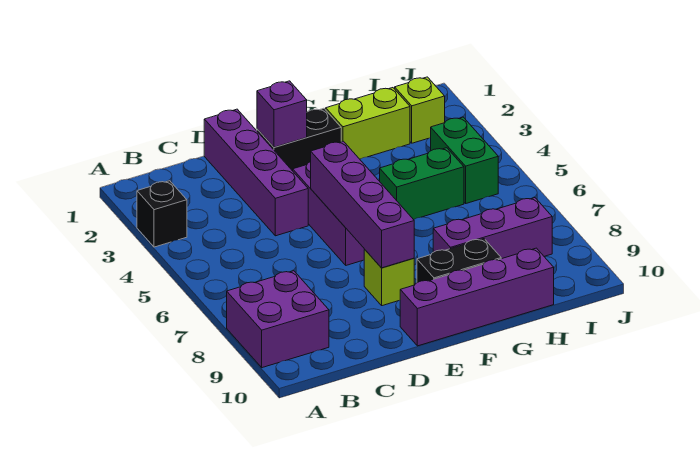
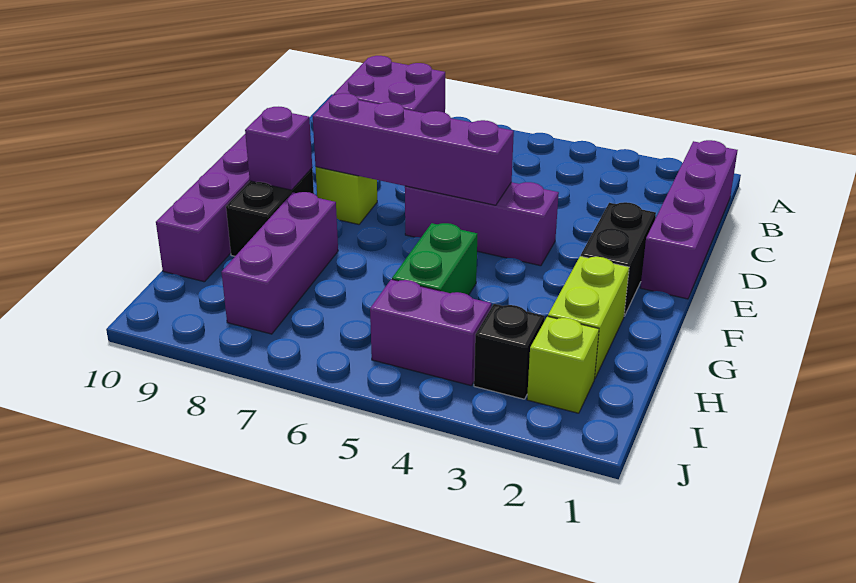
black 1x1 brick [137,181,187,247] -> black 1x1 brick moved to [474,304,545,399]
purple 1x4 brick [204,109,308,236] -> purple 1x4 brick turned to [640,140,738,299]
purple 1x1 brick [257,81,307,147] -> purple 1x1 brick moved to [245,107,312,190]
green 1x2 brick [431,117,498,203] -> purple 1x2 brick [370,279,491,386]

